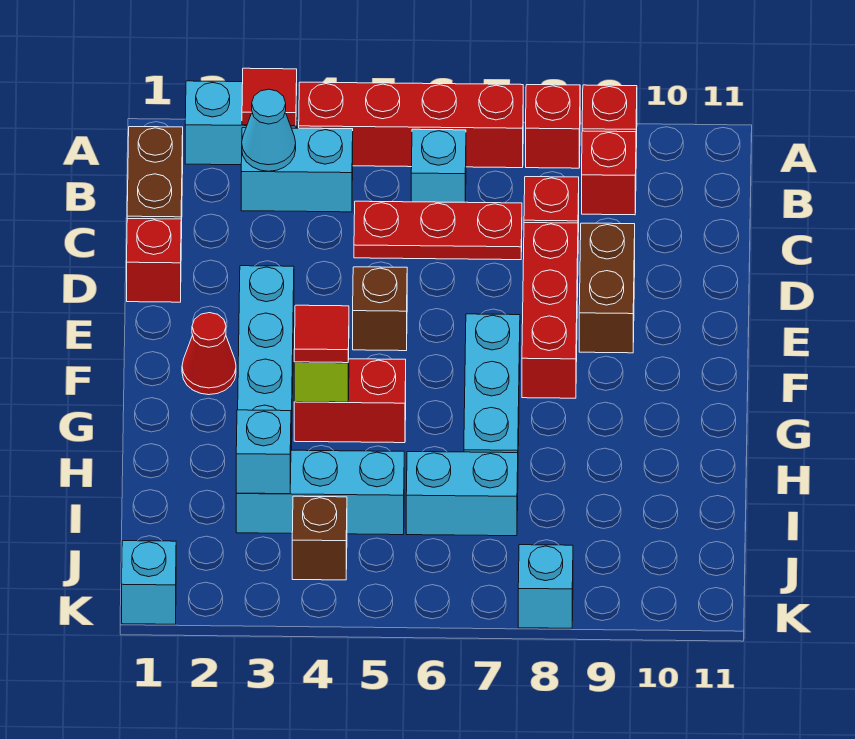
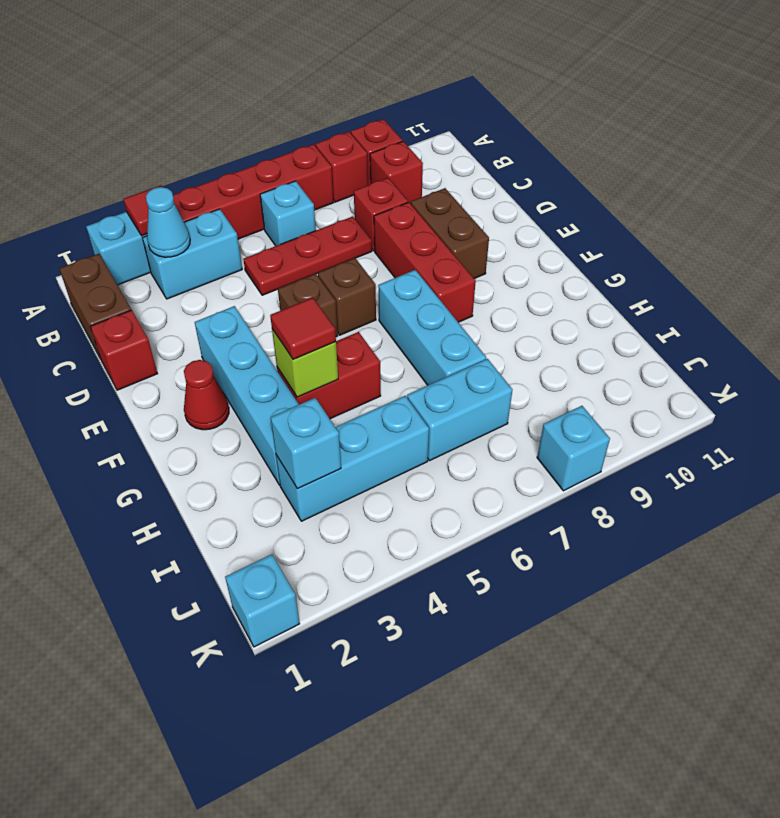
brown 1x1 brick [292,496,347,580] -> brown 1x1 brick moved to [318,258,376,335]

